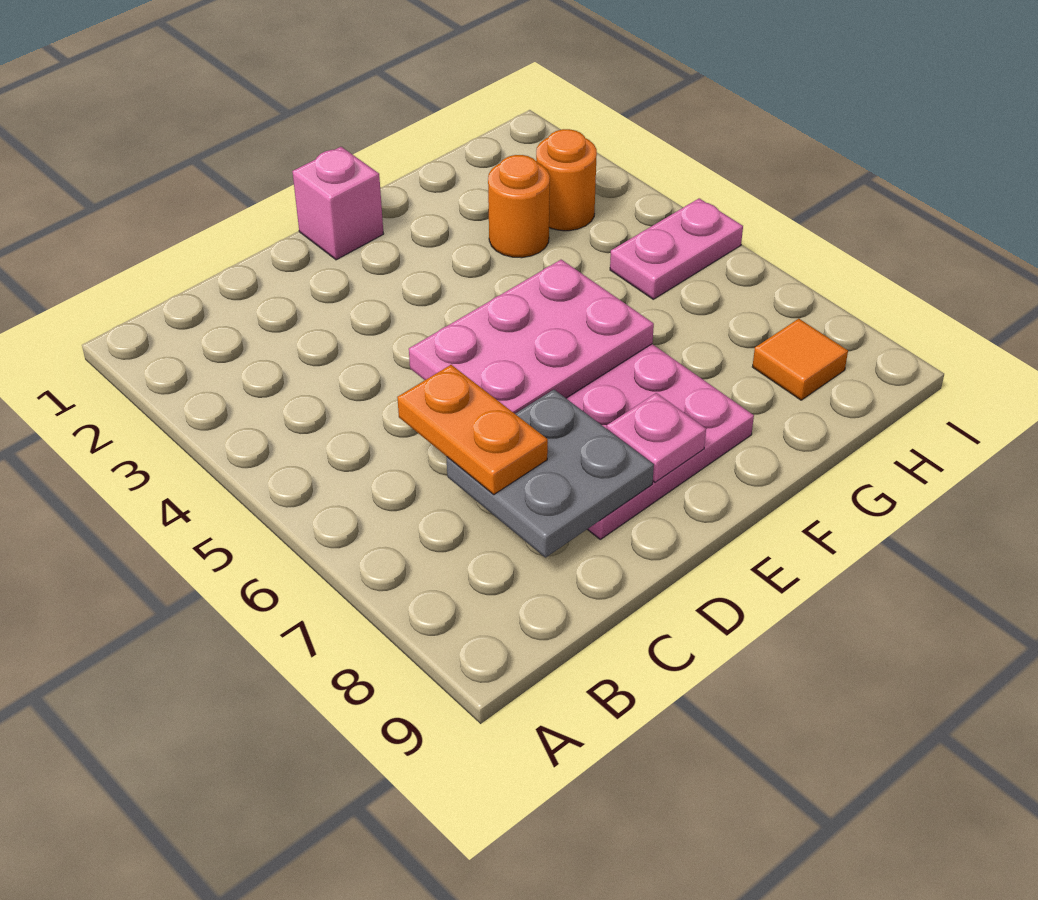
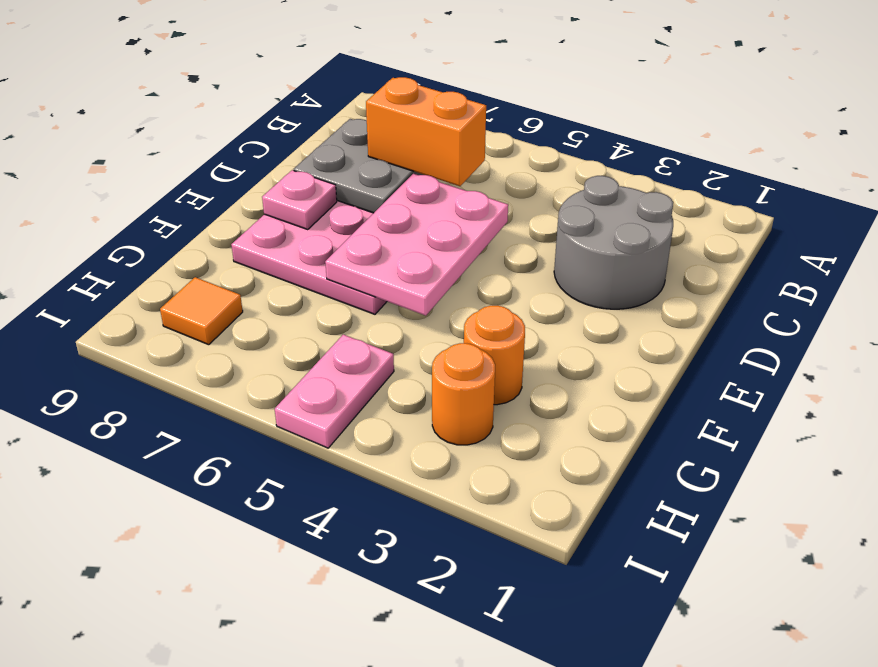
none -> grey 2x2 round brick [554,176,673,309]
orange 1x2 plate [397,365,548,494] -> orange 1x2 brick [366,77,486,186]
pink 1x1 brick [292,147,383,260] -> none

